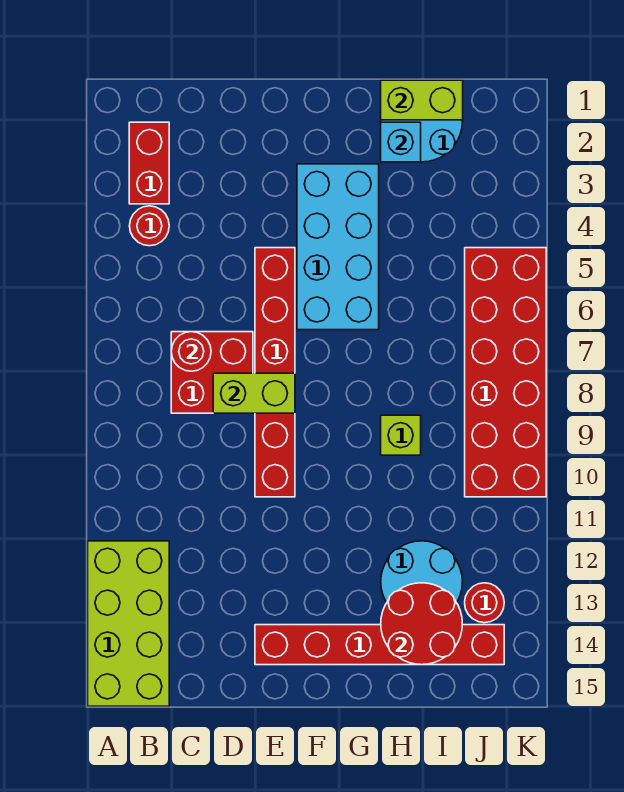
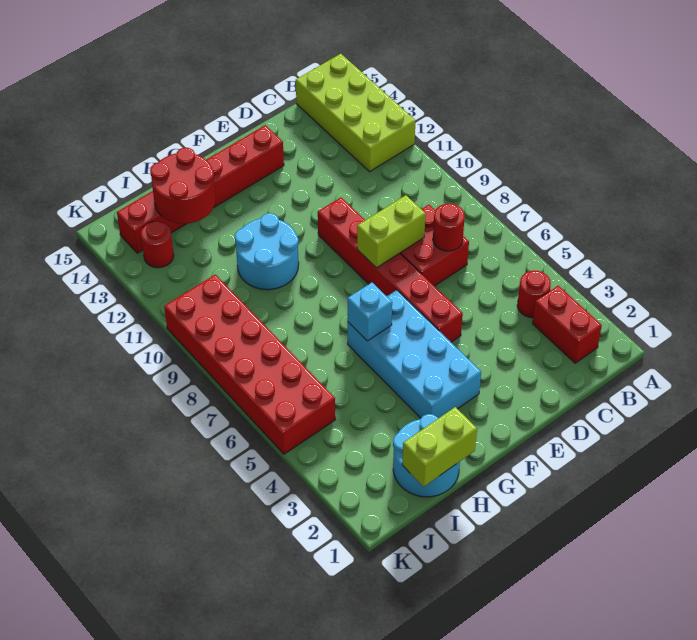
cyan 1x1 brick [381,122,421,162] -> cyan 1x1 brick moved to [348,283,392,341]
lime 1x1 brick [381,415,421,455] -> none
cyan 2x2 round brick [381,541,462,602] -> cyan 2x2 round brick moved to [235,213,299,290]

